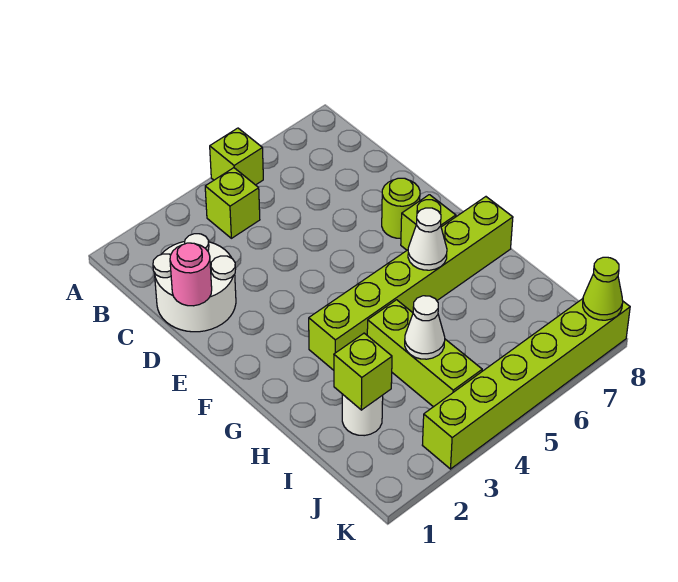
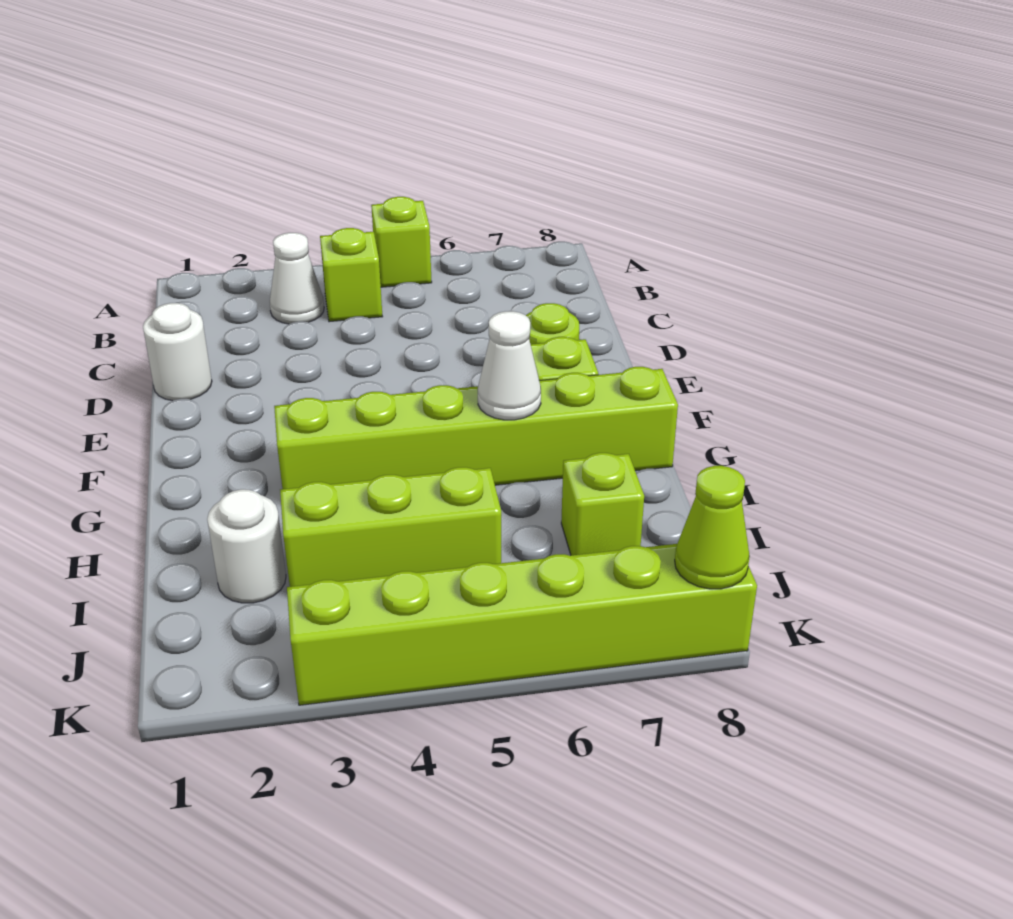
white 2x2 round brick [153,234,236,332] -> white 1x1 round brick [143,303,212,401]
pink 1x1 round brick [170,243,212,306] -> none
lime 1x3 brick [367,300,482,407] -> lime 1x3 brick turned to [280,467,501,587]
lime 1x1 brick [334,333,392,410] -> lime 1x1 brick moved to [561,453,644,555]
white 1x1 cone [405,296,445,359] -> white 1x1 cone moved to [270,233,324,324]

